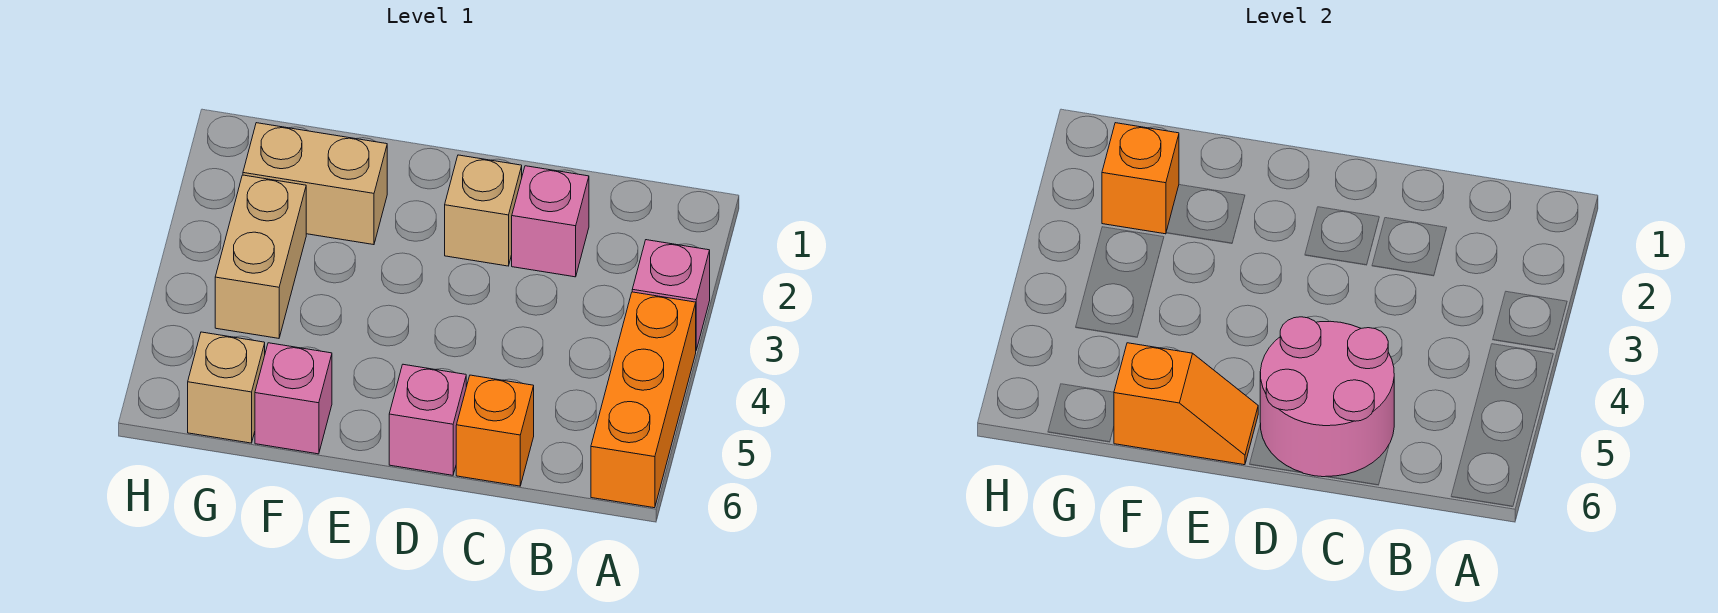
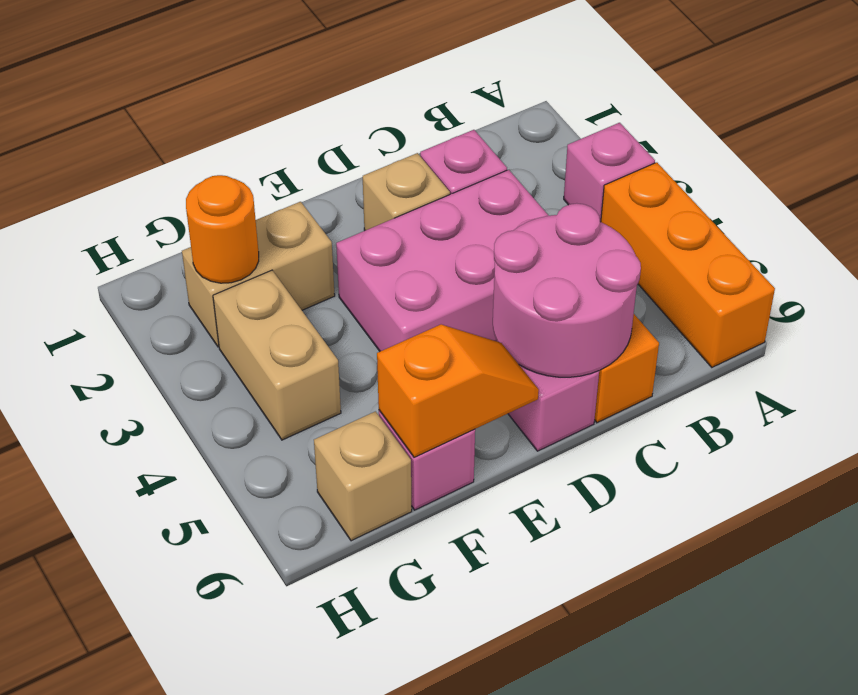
none -> pink 2x3 brick [336,170,549,351]
orange 1x1 brick [1102,123,1179,234] -> orange 1x1 round brick [186,175,259,283]

